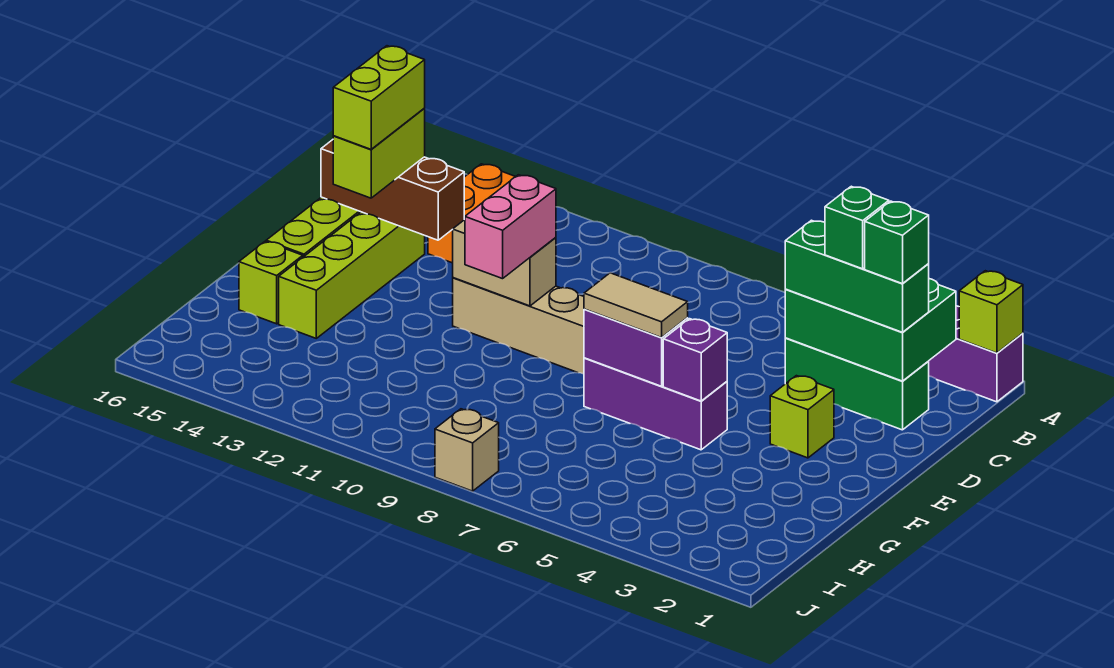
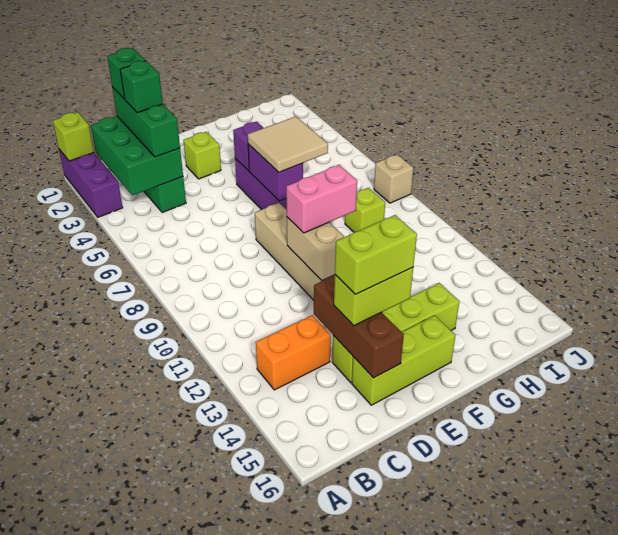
tan 1x2 tile [584,273,688,338] -> tan 2x2 tile [248,116,328,172]
lime 1x1 brick [239,241,303,324] -> lime 1x1 brick moved to [345,188,385,232]

